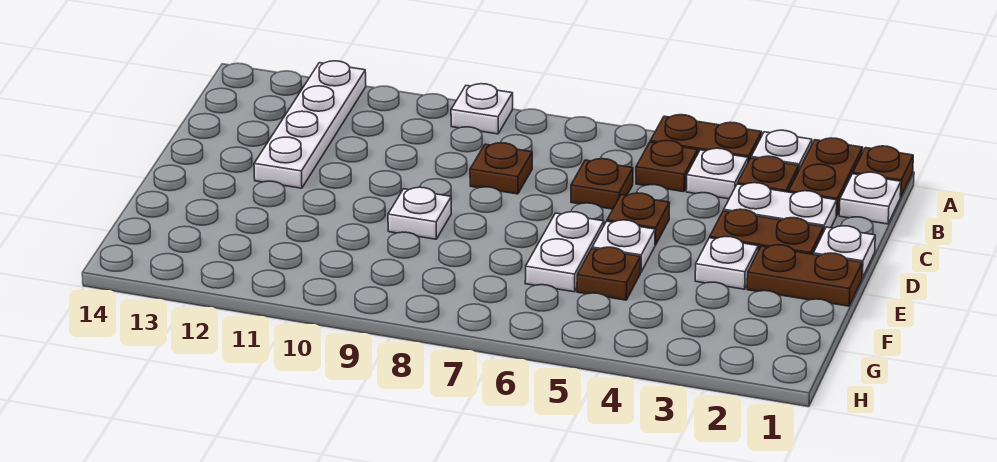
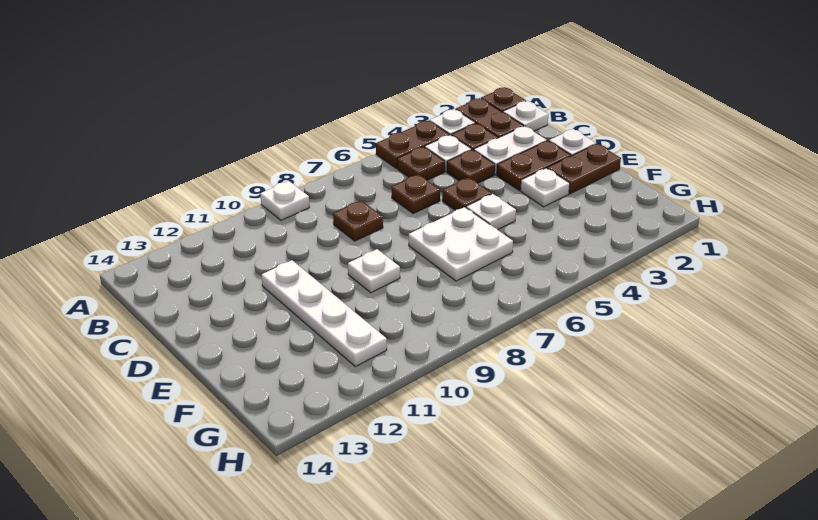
white 1x4 plate [254,61,366,188] -> white 1x4 plate moved to [262,260,387,367]
white 1x2 plate [525,212,604,292] -> white 2x2 plate [409,207,513,281]
brown 1x1 plate [577,247,641,300] -> brown 1x1 plate moved to [447,150,495,183]

